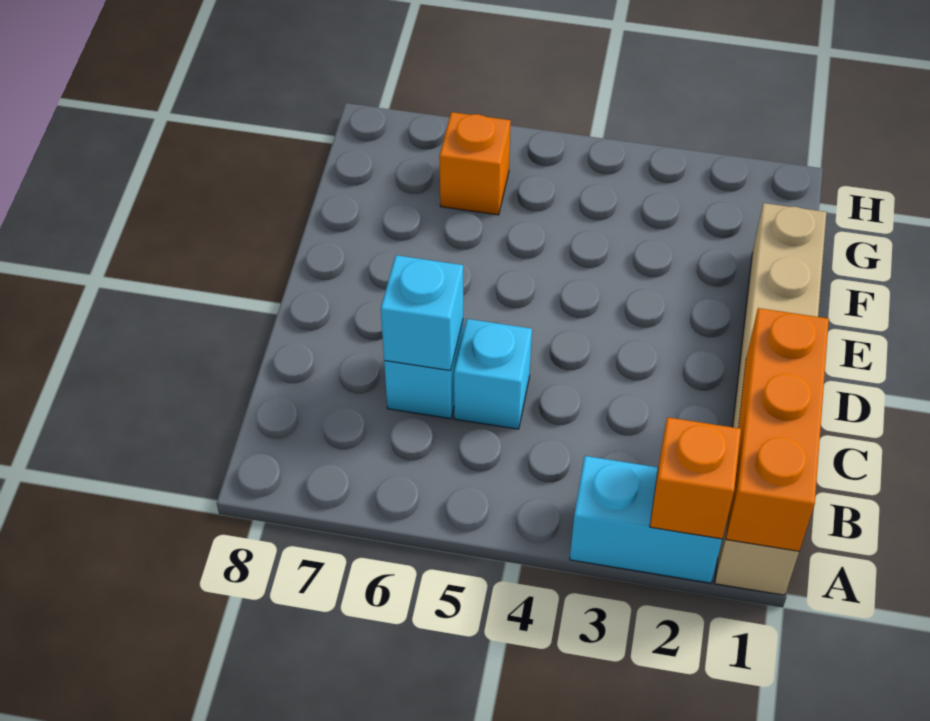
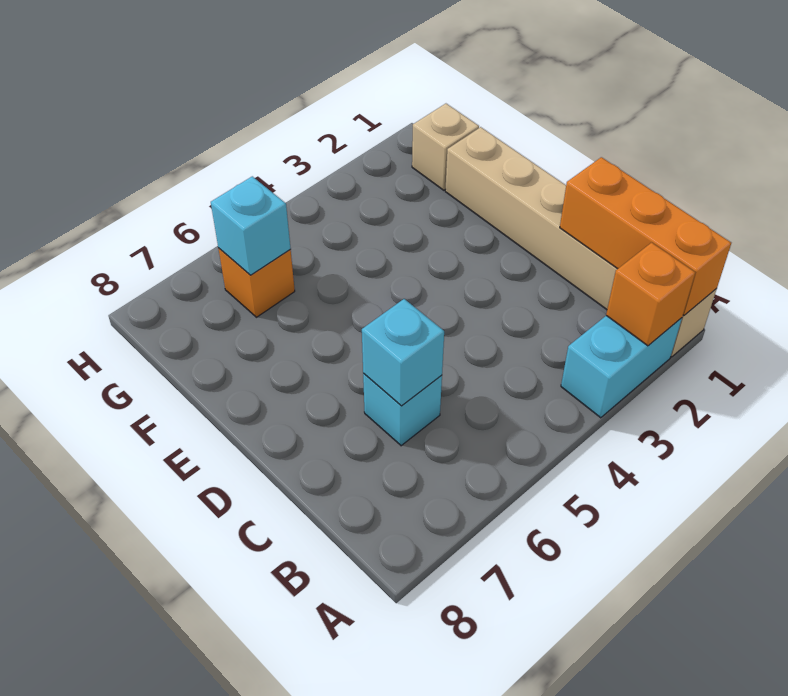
cyan 1x1 brick [454,319,532,429] -> cyan 1x1 brick moved to [211,176,291,275]
none -> tan 1x1 brick [412,104,479,190]

